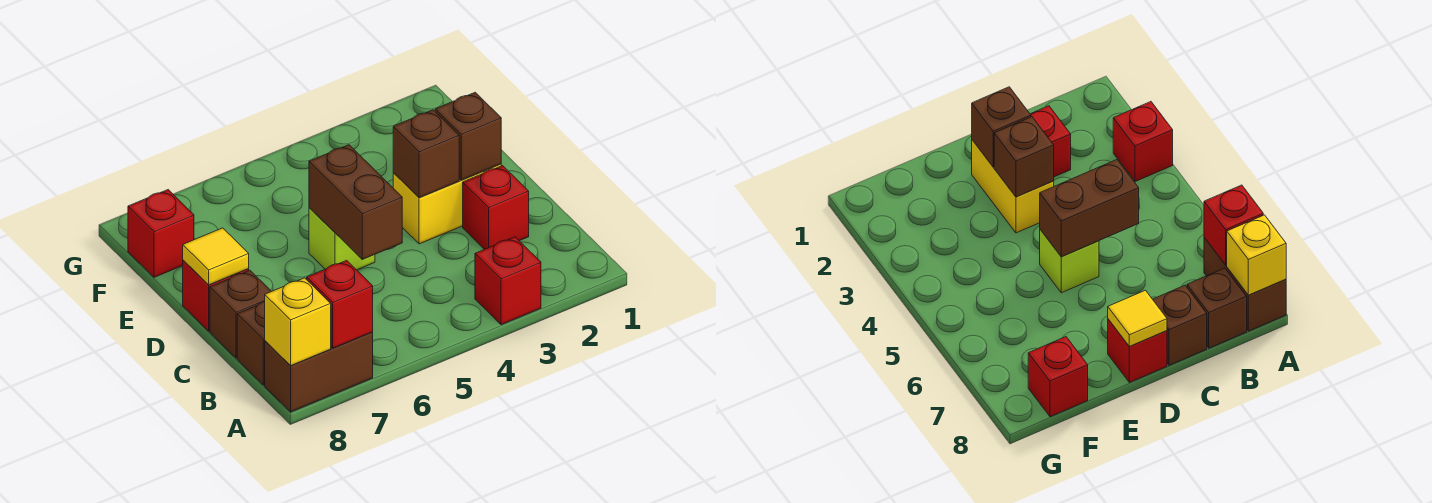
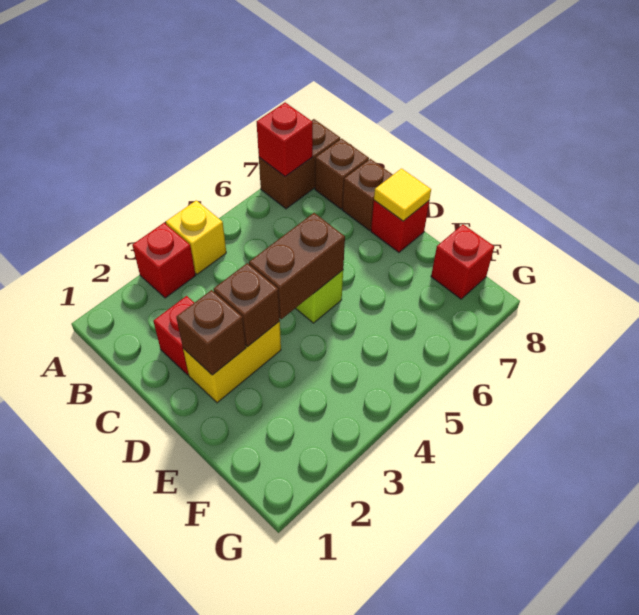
yellow 1x1 brick [265,278,331,365] -> yellow 1x1 brick moved to [166,200,226,274]
brown 1x2 brick [309,145,402,259] -> brown 1x2 brick turned to [249,213,345,319]

